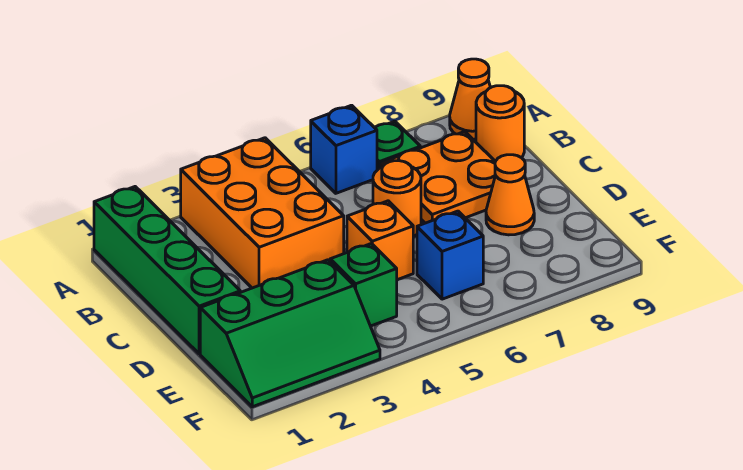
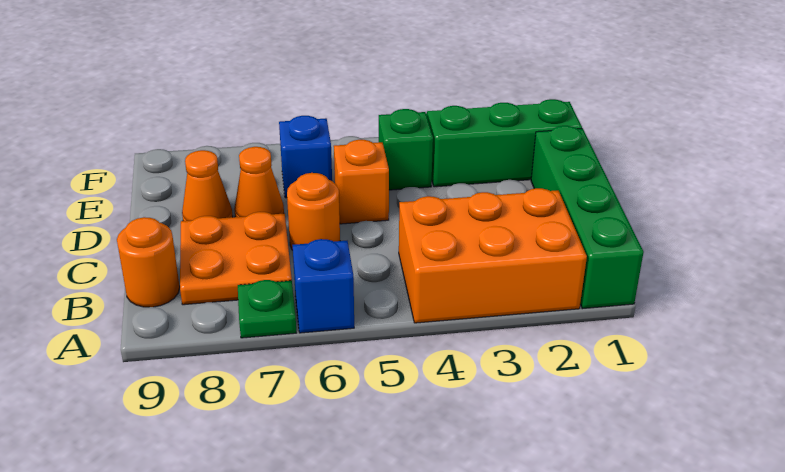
orange 2x3 brick [181,138,344,288] -> orange 2x3 brick turned to [399,188,587,323]
orange 1x1 cone [450,59,490,139] -> orange 1x1 cone moved to [234,147,284,217]

